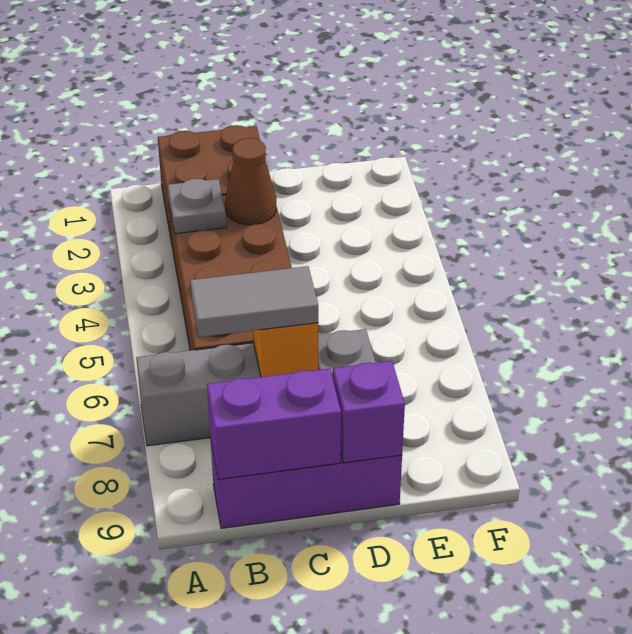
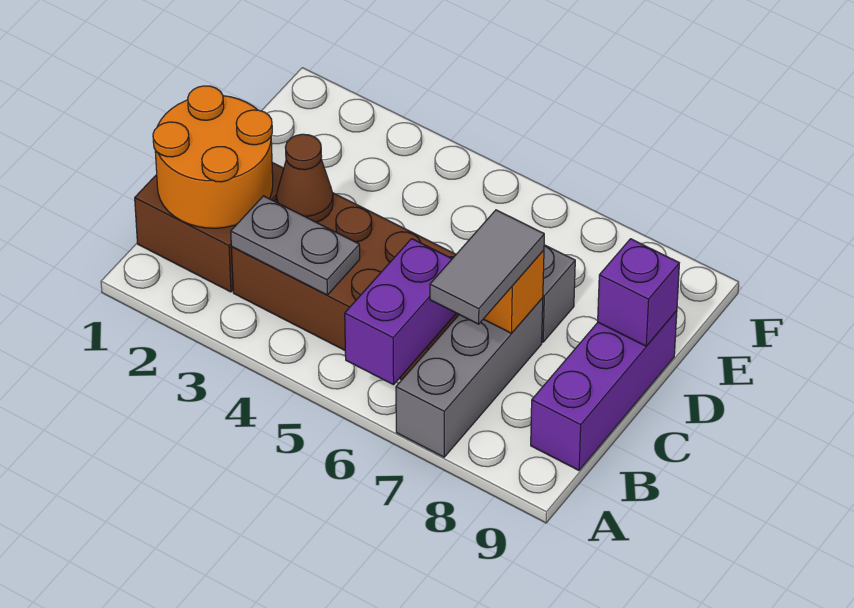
none -> orange 2x2 round brick [153,86,273,228]
grey 1x1 plate [168,179,226,234] -> grey 1x2 plate [231,196,360,295]
purple 1x2 brick [207,369,341,479] -> purple 1x2 brick moved to [345,239,456,385]

